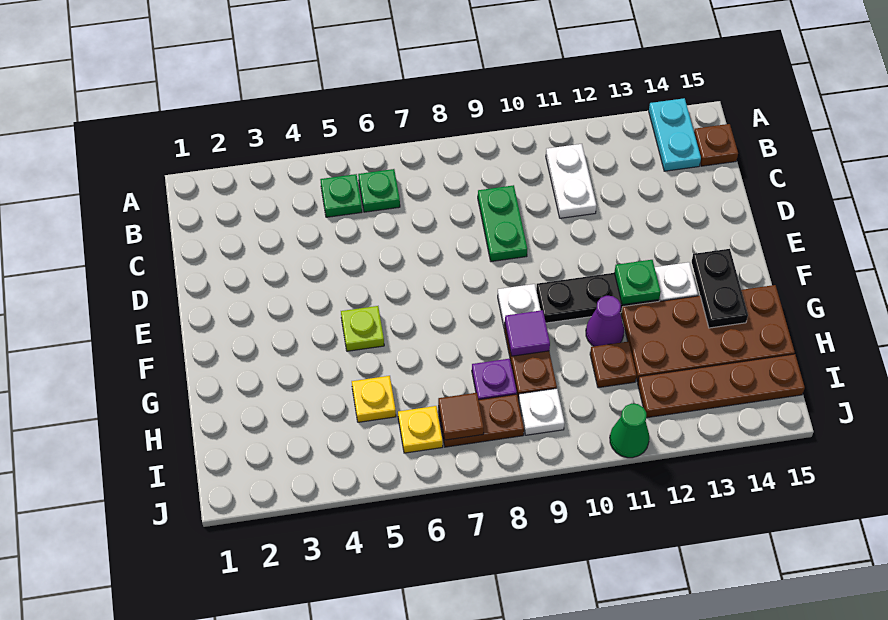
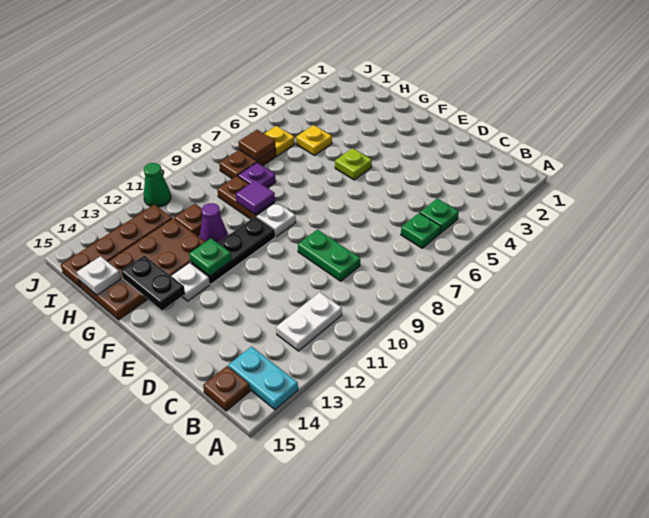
white 1x2 plate [546,144,596,218] -> white 1x2 plate turned to [276,292,342,351]
white 1x1 plate [518,388,565,435] -> white 1x1 plate moved to [77,256,121,295]

